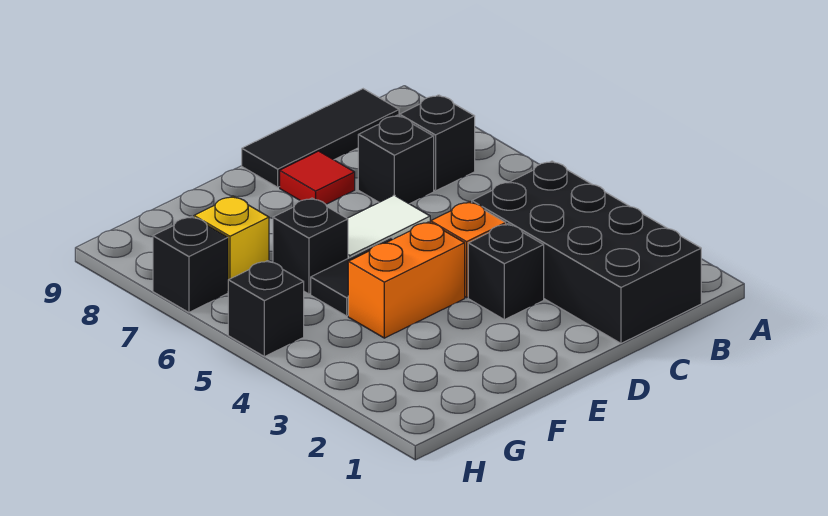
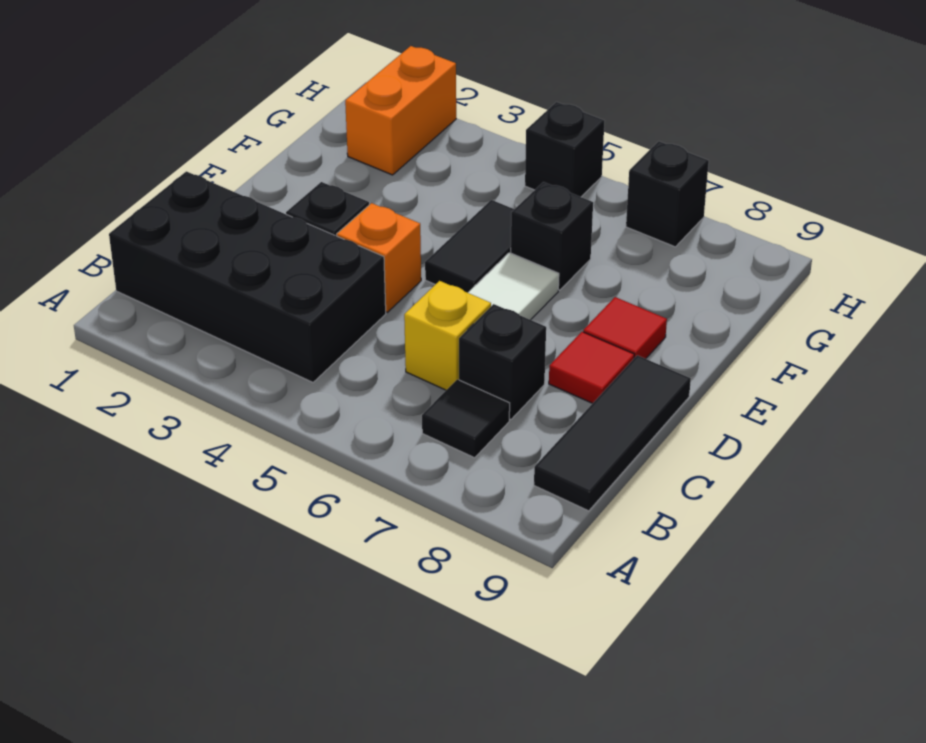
black 1x1 brick [400,95,475,191] -> black 1x1 tile [422,379,510,458]
orange 1x2 brick [348,222,465,338] -> orange 1x2 brick moved to [345,46,456,175]
none -> red 1x1 tile [583,297,667,359]
yellow 1x1 brick [194,196,269,280] -> yellow 1x1 brick moved to [404,281,491,390]

